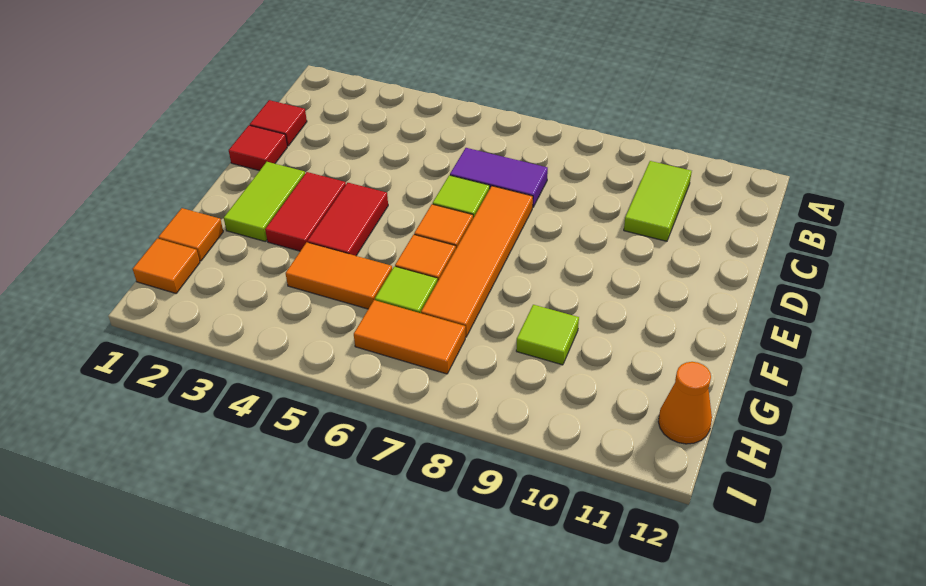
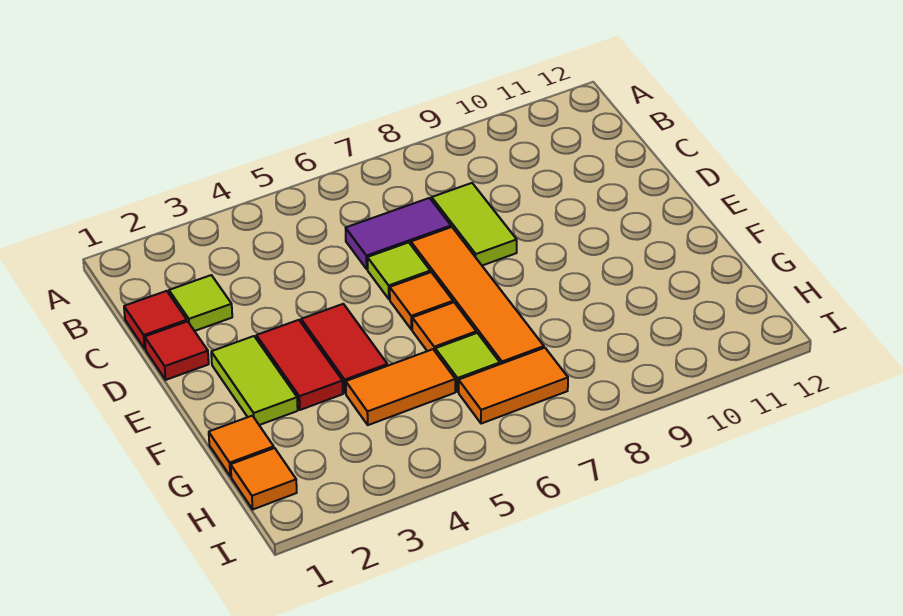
lime 1x2 tile [624,161,692,241] -> lime 1x2 tile moved to [432,183,517,266]
lime 1x1 tile [516,305,579,365] -> lime 1x1 tile moved to [169,275,232,331]
orange 1x1 cone [658,362,712,444] -> none

